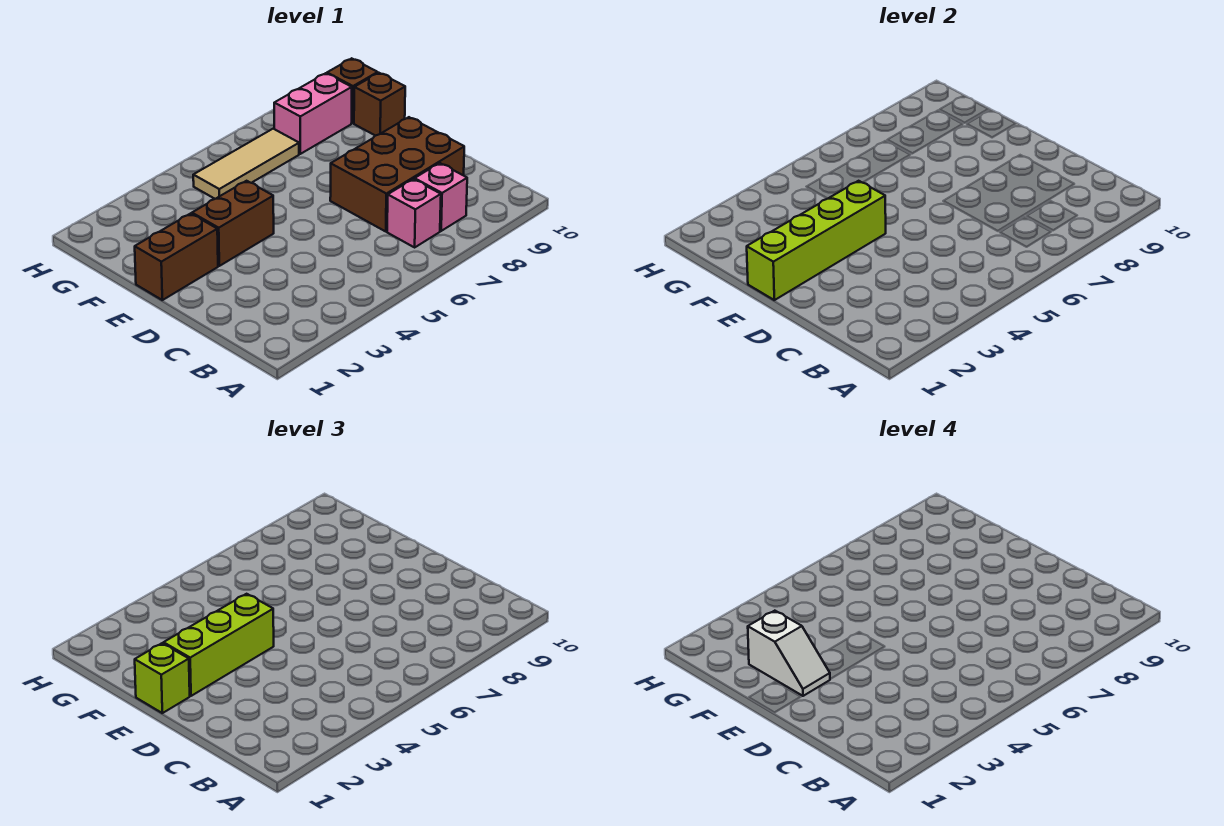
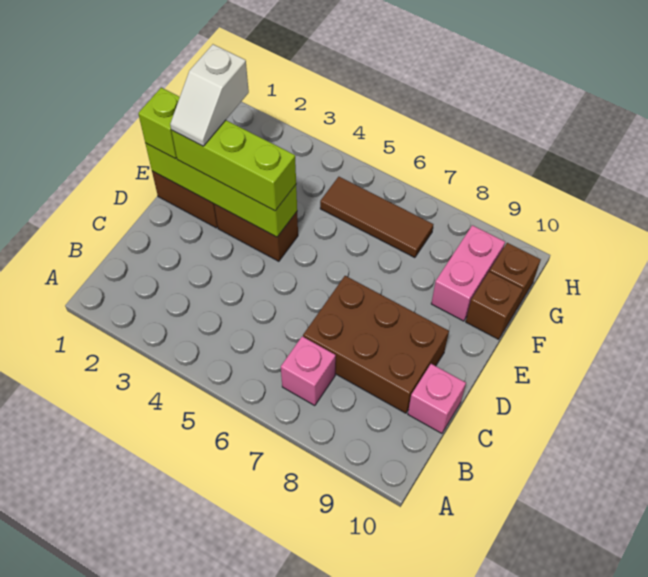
pink 1x1 brick [415,163,467,231] -> pink 1x1 brick moved to [408,364,466,433]
tan 1x3 tile [193,129,299,199] -> brown 1x3 tile [320,177,433,258]
pink 1x2 brick [274,73,352,154] -> pink 1x2 brick turned to [431,225,505,321]

